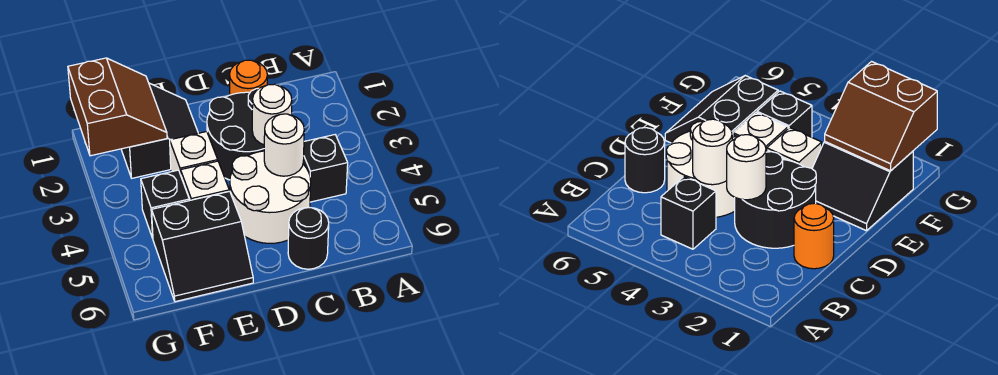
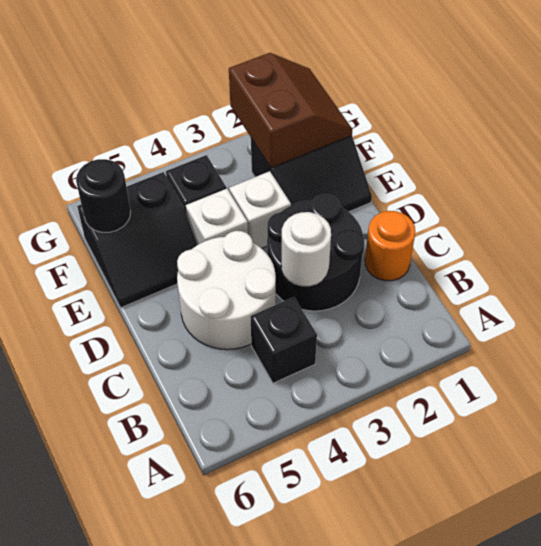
white 1x1 round brick [264,114,304,176] -> none
black 1x1 round brick [288,207,329,269] -> black 1x1 round brick moved to [76,159,131,232]
black 2x2 slope [152,191,253,302] -> black 2x2 slope turned to [77,172,198,308]
brown 2x2 slope [68,58,167,156] -> brown 2x2 slope turned to [229,53,352,168]

